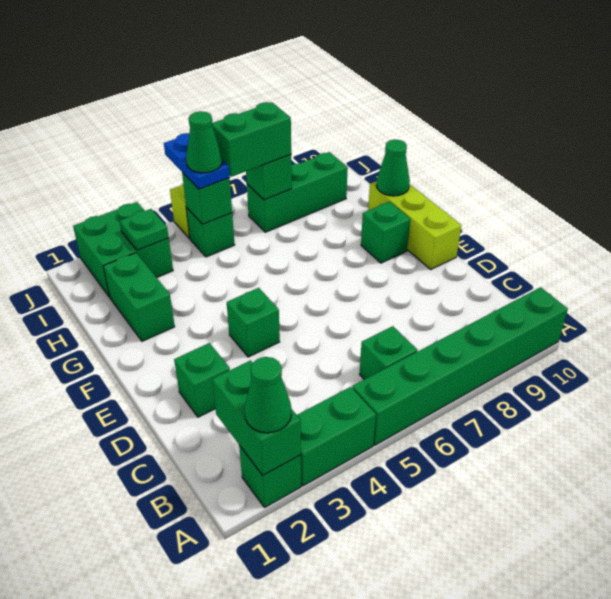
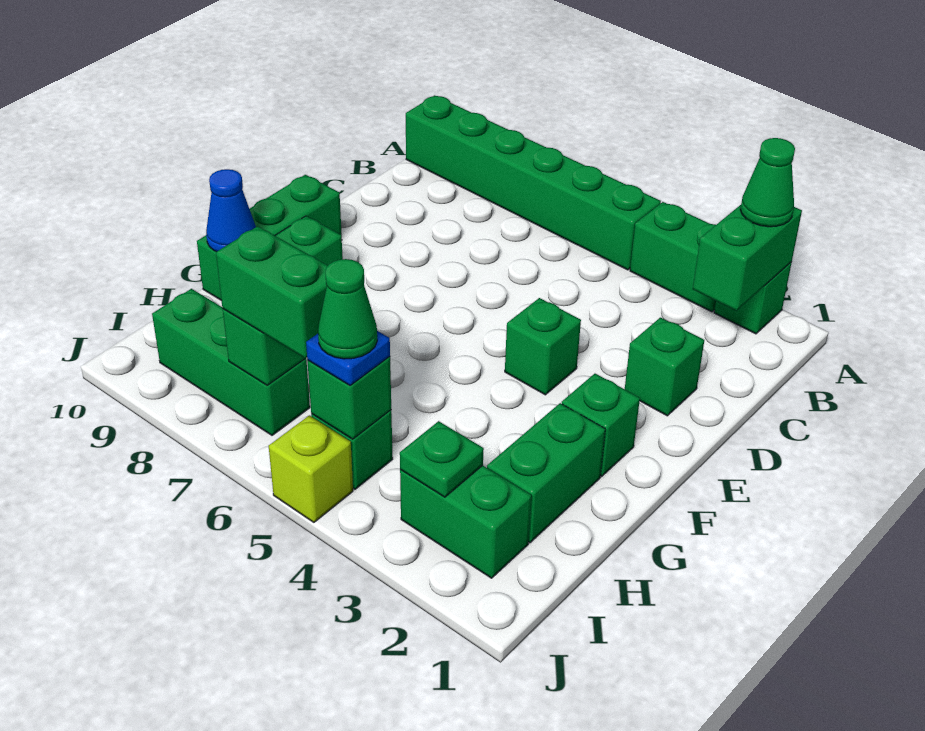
green 1x1 brick [359,326,418,379] -> green 1x1 brick moved to [562,374,640,476]
lime 1x3 brick [368,181,461,269] -> green 1x3 brick [197,175,342,300]
green 1x1 cone [376,140,410,196] -> blue 1x1 cone [206,169,256,252]
green 2x2 brick [73,202,173,297] -> green 1x2 brick [400,465,531,578]
blue 1x2 plate [164,133,230,189] -> blue 1x1 plate [306,331,390,386]

